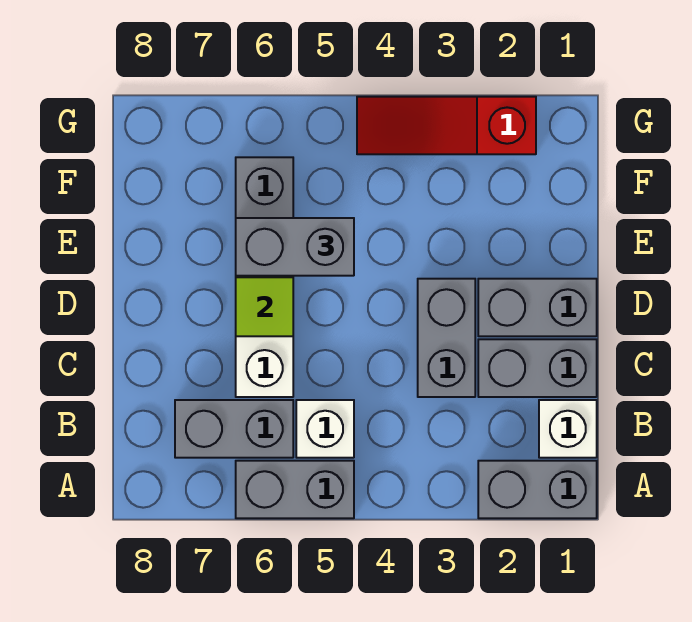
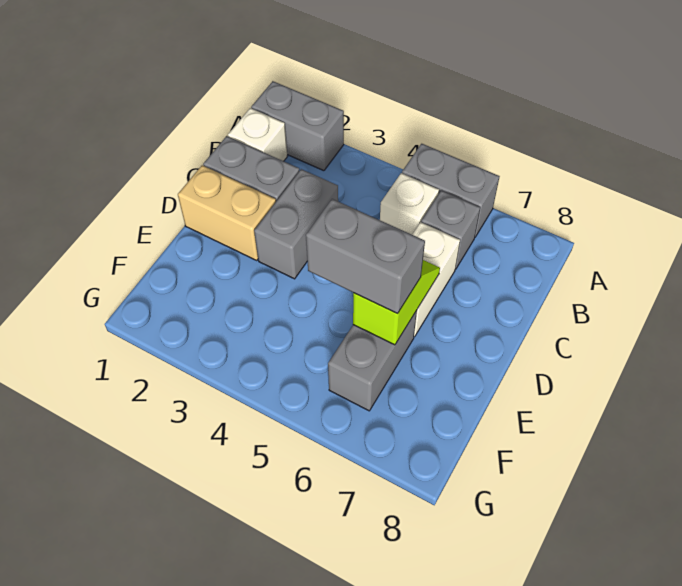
grey 1x2 brick [175,400,293,458] -> grey 1x1 brick [421,190,480,269]
grey 1x2 brick [478,279,597,336] -> tan 1x2 brick [178,165,276,260]
red 1x3 slope [357,97,536,154] -> none

